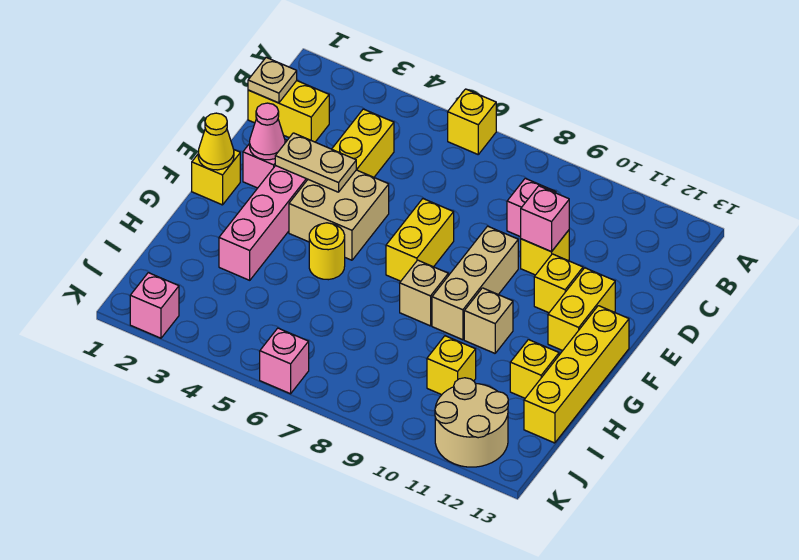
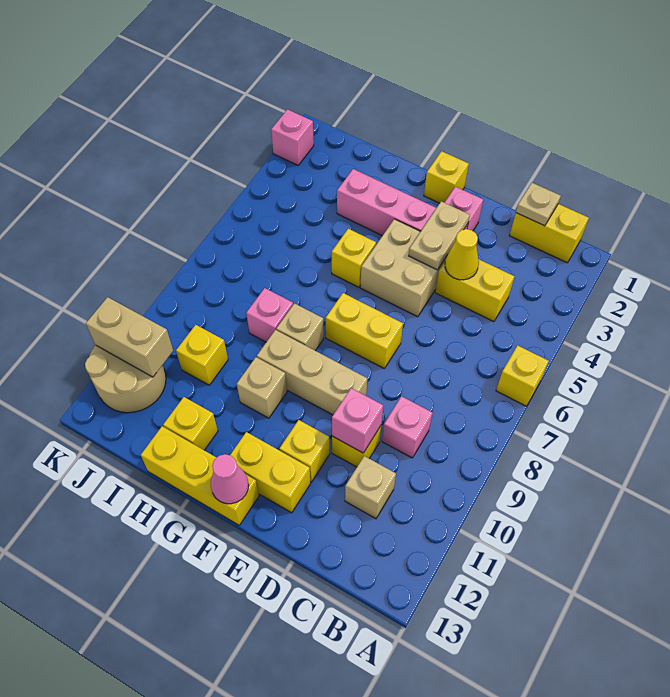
yellow 1x2 brick [248,81,329,142] -> yellow 1x2 brick turned to [510,204,589,263]
none -> tan 1x1 brick [345,456,396,519]
pink 1x1 cone [250,103,285,160] -> pink 1x1 cone moved to [211,454,249,504]
yellow 1x1 cone [198,113,234,170] -> yellow 1x1 cone moved to [445,229,479,280]
yellow 1x4 brick [524,306,629,443] -> yellow 1x3 brick [141,426,259,525]
yellow 1x1 round brick [309,223,345,280] -> yellow 1x1 brick [332,229,376,287]
none -> tan 1x2 brick [86,297,173,377]
pink 1x1 brick [260,328,309,394] -> pink 1x1 brick moved to [246,288,293,342]

